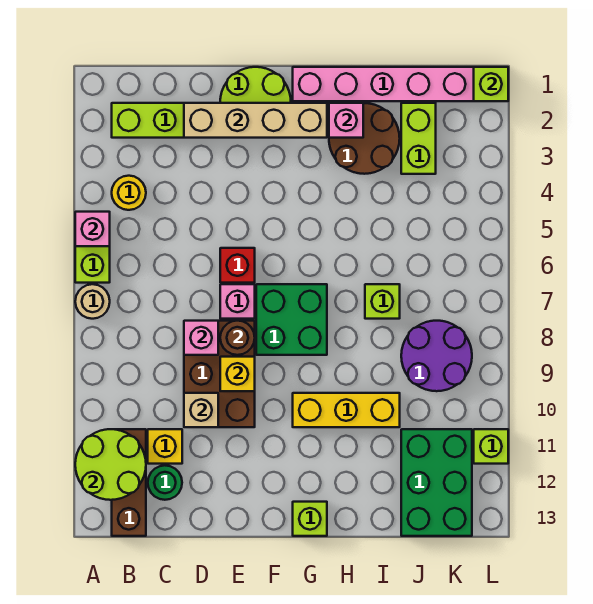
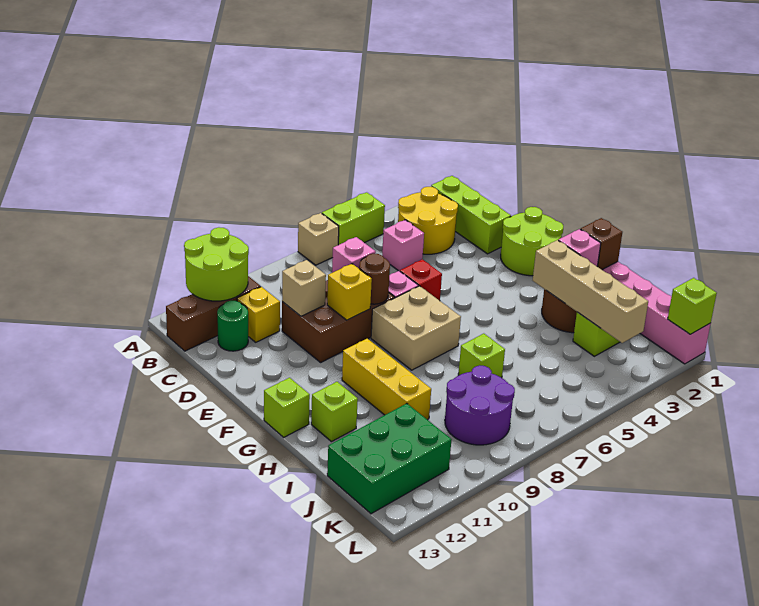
pink 1x1 brick [75,212,110,246] -> pink 1x1 brick moved to [382,220,424,271]
tan 1x1 round brick [75,284,110,319] -> tan 1x1 brick [298,213,339,265]
yellow 1x1 round brick [112,176,146,210] -> yellow 2x2 round brick [398,187,458,254]
tan 1x4 brick [184,103,327,138] -> tan 1x4 brick moved to [533,240,648,343]
green 2x2 brick [256,284,327,355] -> tan 2x2 brick [371,286,461,370]
none -> brown 1x1 brick [580,218,622,270]
lime 1x1 brick [474,429,508,464] -> lime 1x1 brick moved to [311,382,358,442]

